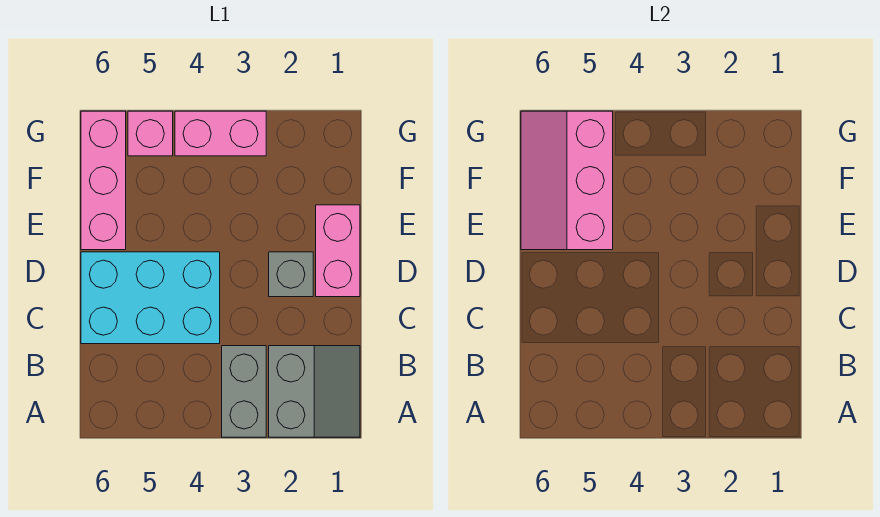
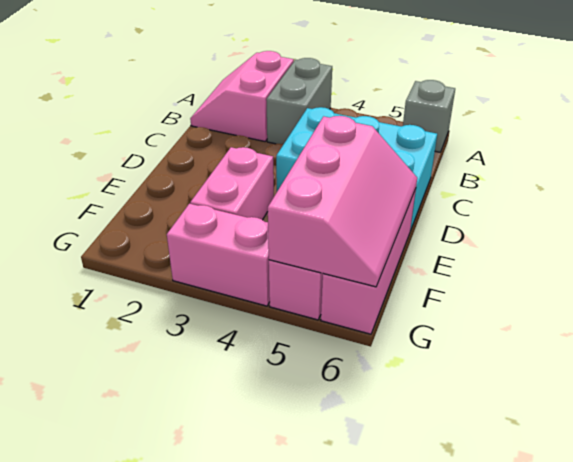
grey 2x2 slope [269,346,360,437] -> pink 2x2 slope [190,51,294,141]
pink 1x2 brick [316,205,360,297] -> pink 1x2 brick moved to [190,147,274,220]
grey 1x1 brick [269,252,313,297] -> grey 1x1 brick moved to [403,80,455,152]

